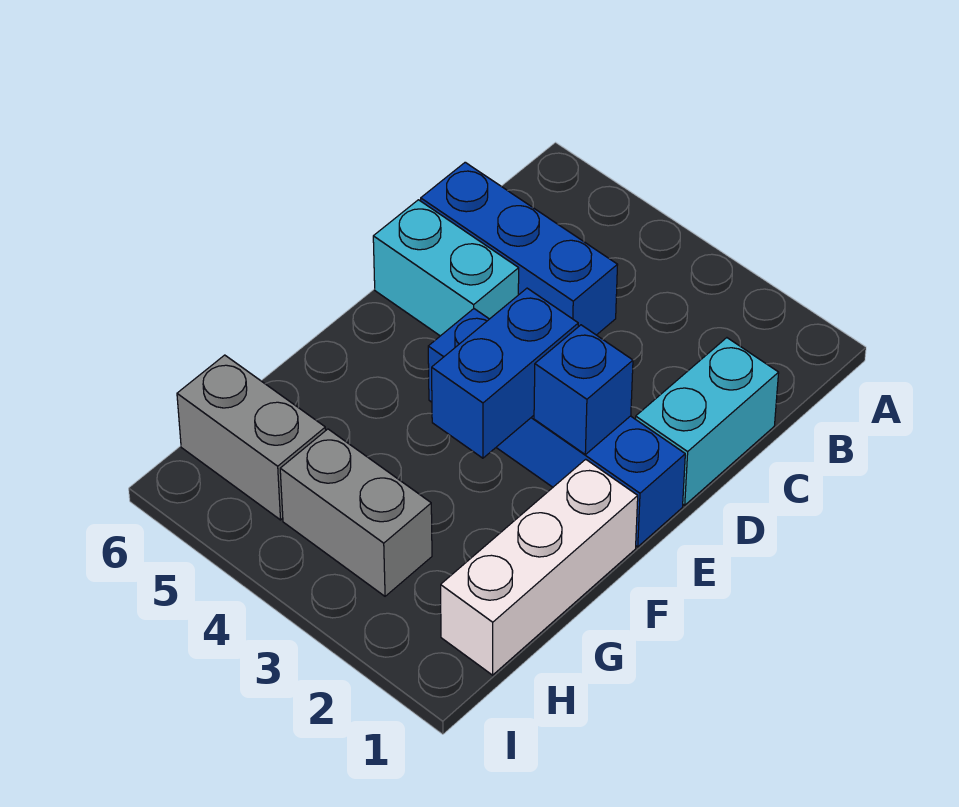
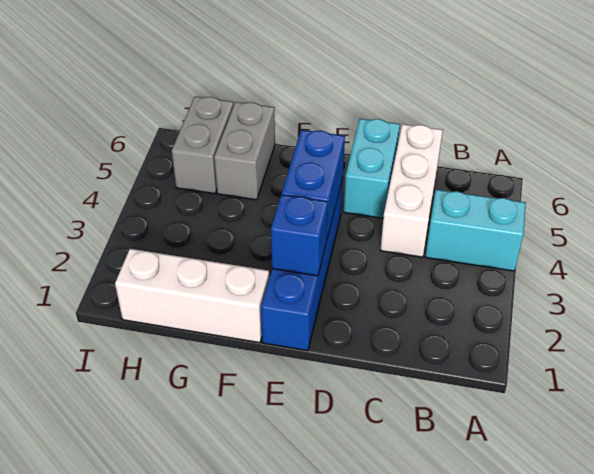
cyan 1x2 brick [636,338,779,505] -> cyan 1x2 brick moved to [425,190,526,271]
blue 1x3 brick [421,162,617,335] -> white 1x3 brick [380,124,443,257]
blue 1x2 brick [432,288,578,458] -> blue 1x2 brick turned to [282,130,345,238]
grey 1x2 brick [280,429,432,596] -> grey 1x2 brick moved to [214,102,275,200]

